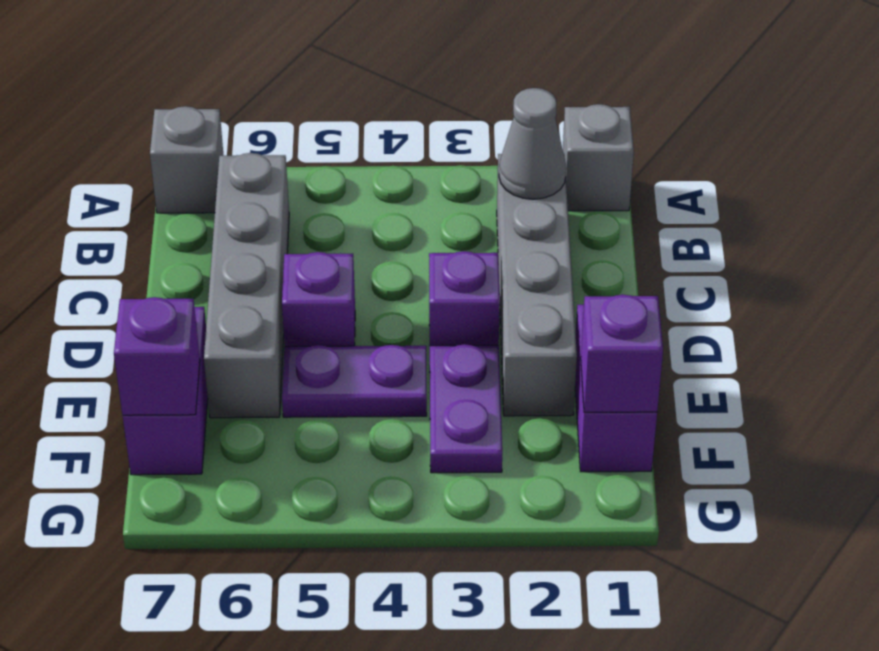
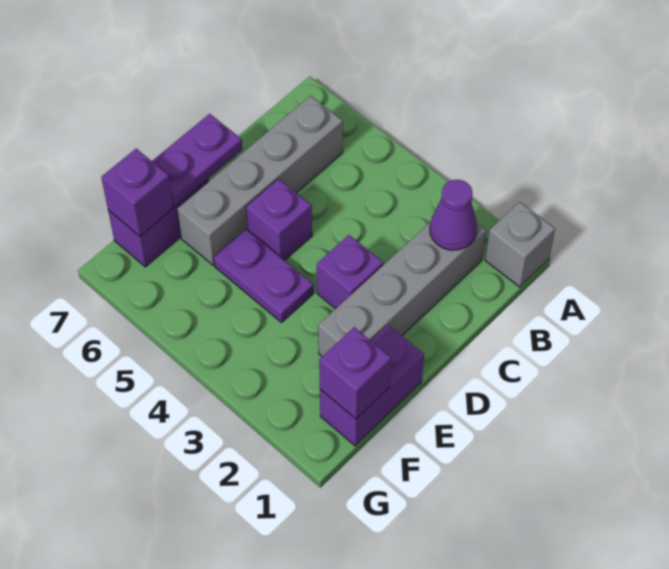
grey 1x1 brick [150,106,224,213] -> none
grey 1x1 cone [499,88,566,199] -> purple 1x1 cone [430,180,477,250]
purple 1x2 plate [430,344,502,473] -> purple 1x2 plate moved to [152,114,243,206]

